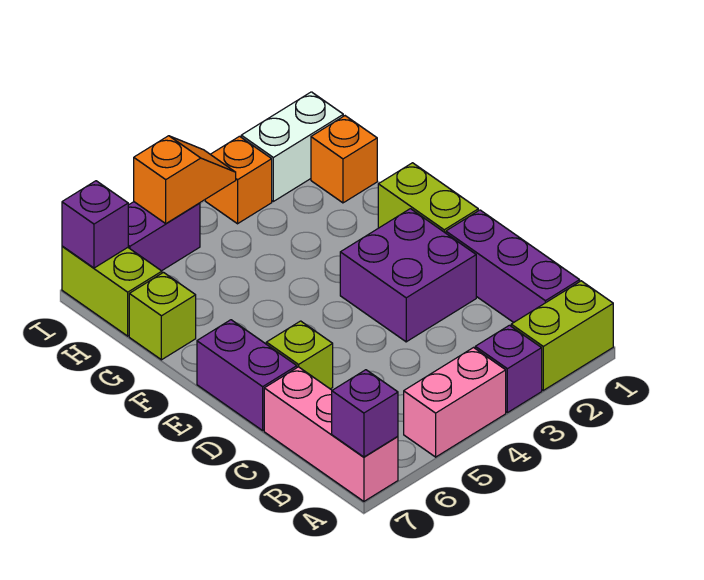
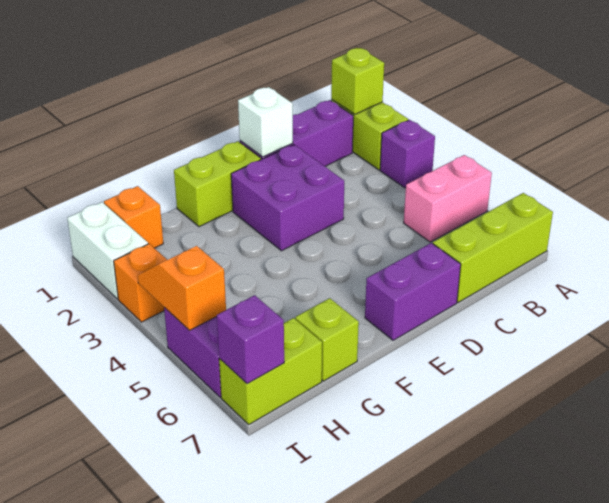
pink 1x2 brick [404,348,506,457] -> pink 1x2 brick turned to [404,155,492,242]
pink 1x3 brick [264,367,398,501] -> lime 1x3 brick [433,193,553,302]
purple 1x1 brick [332,370,398,457] -> none
none -> white 1x1 brick [238,87,293,157]
lime 1x1 brick [266,321,333,389] -> lime 1x1 brick moved to [331,48,384,114]

